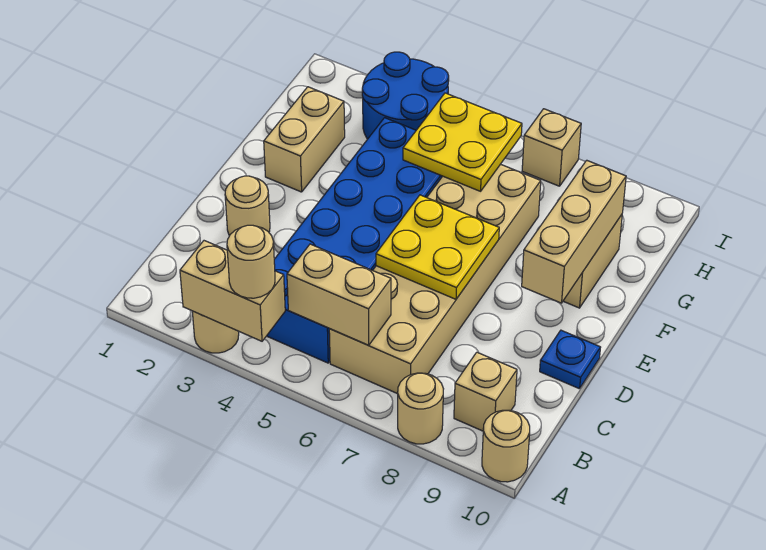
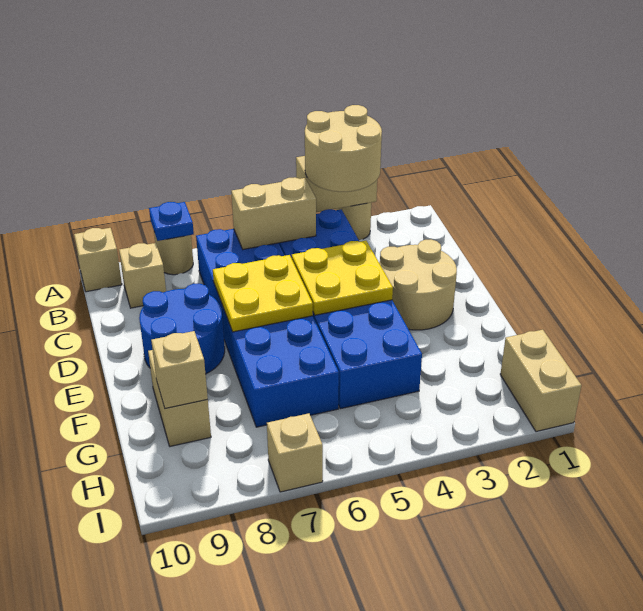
tan 1x1 round brick [227,225,275,298] -> tan 2x2 round brick [305,105,382,192]
tan 1x1 round brick [482,410,530,482] -> tan 1x1 brick [74,228,122,292]
tan 2x6 brick [329,164,541,394] -> blue 2x6 brick [196,229,339,427]
tan 1x1 round brick [225,176,270,236] -> tan 2x2 round brick [379,240,457,330]
blue 1x1 plate [540,330,600,389] -> blue 1x1 plate moved to [149,202,194,241]
tan 1x3 brick [522,160,626,303] -> tan 1x1 brick [151,331,208,408]
tan 1x2 brick [264,87,345,192] -> tan 1x2 brick moved to [500,330,581,432]
yellow 2x2 plate [403,93,522,191] -> yellow 2x2 plate moved to [292,241,393,315]
blue 2x2 round brick [362,52,449,139] -> blue 2x2 round brick moved to [139,284,225,374]

